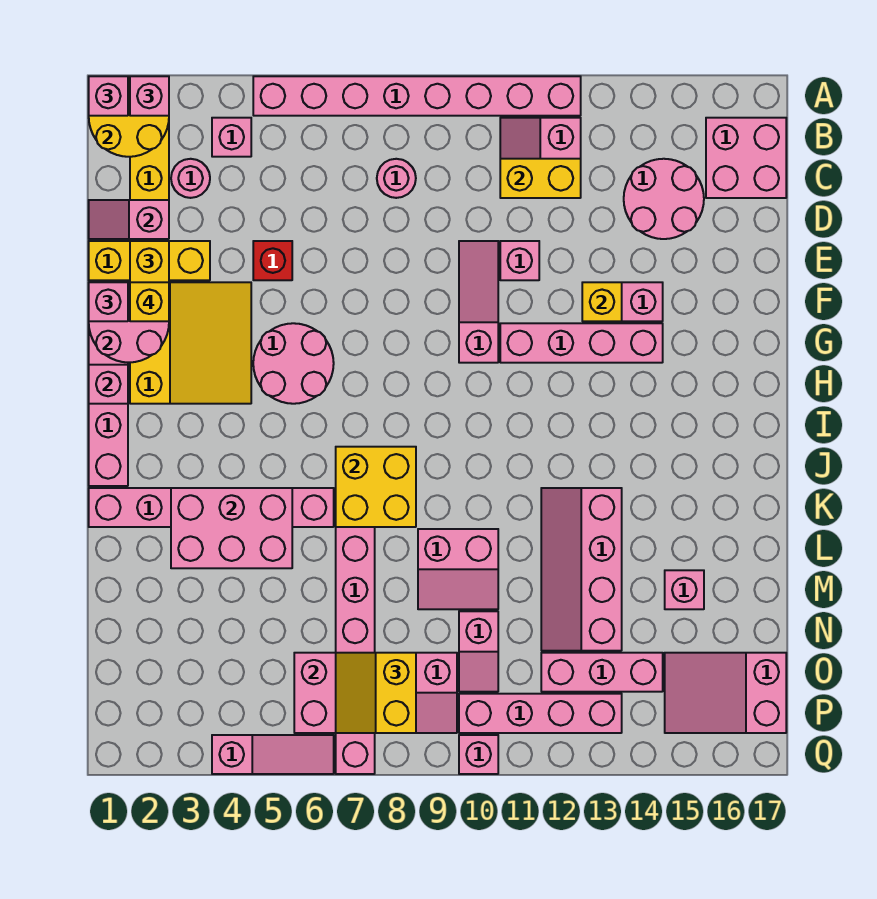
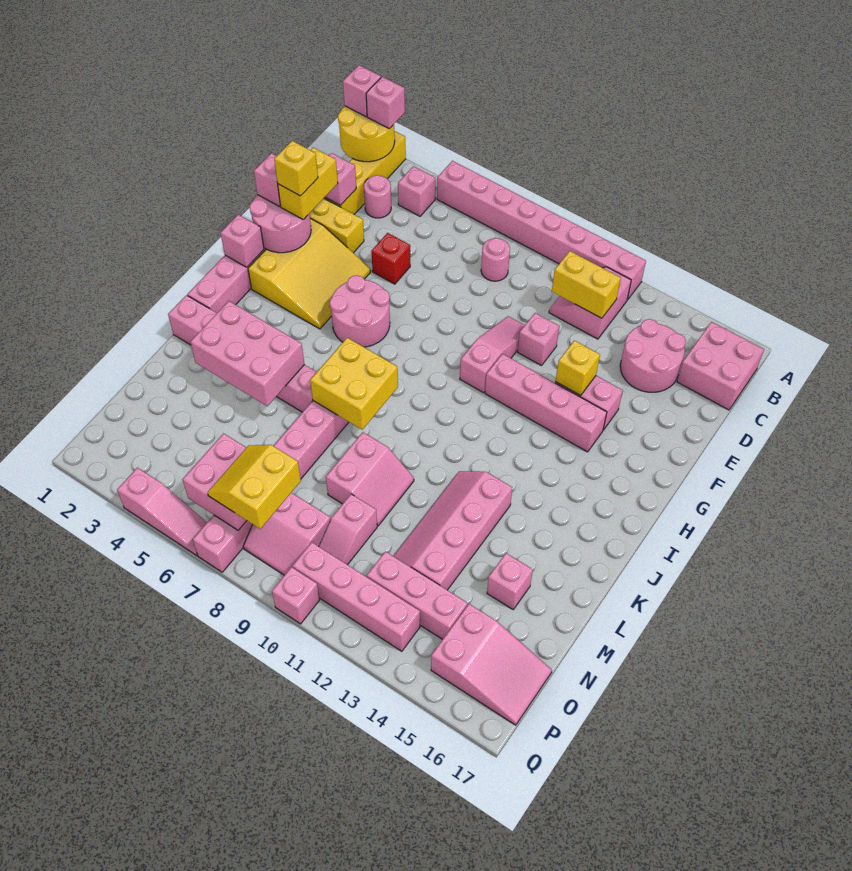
pink 2x2 slope [418,529,498,609] -> pink 2x2 slope turned to [326,432,414,526]
pink 2x3 slope [665,653,786,733] -> pink 2x3 slope turned to [431,604,552,725]

